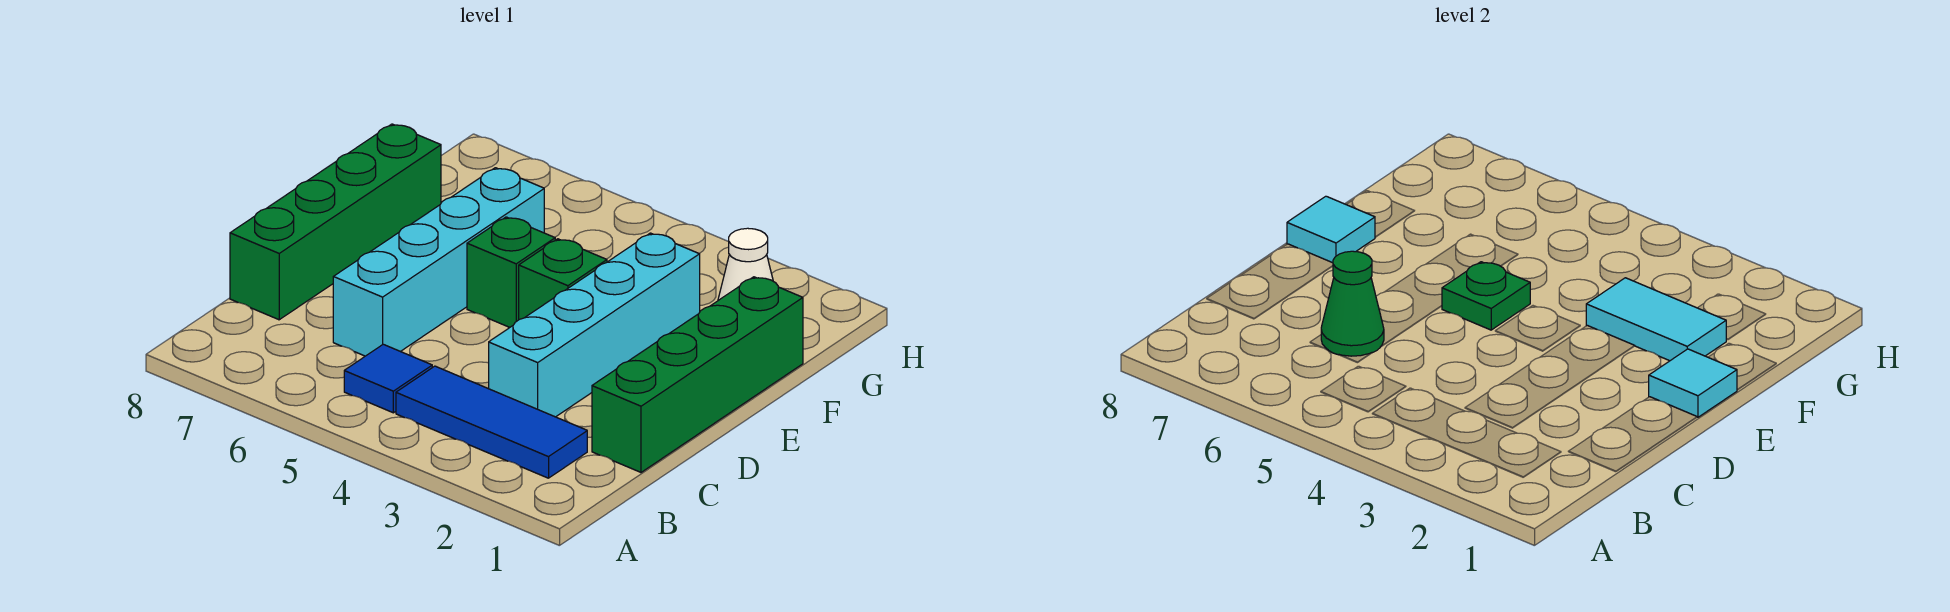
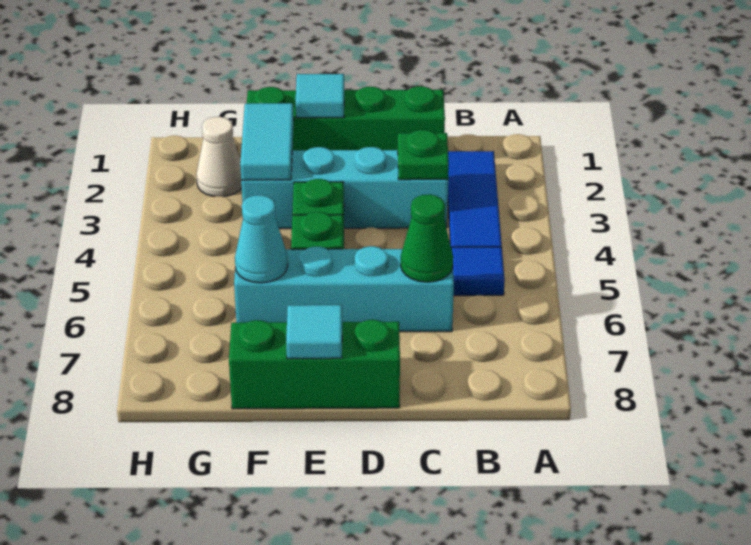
green 1x4 brick [230,124,441,320] -> green 1x3 brick [229,320,400,409]
green 1x1 plate [1442,262,1530,330] -> green 1x1 plate moved to [398,130,449,180]
none -> cyan 1x1 cone [235,195,288,283]

